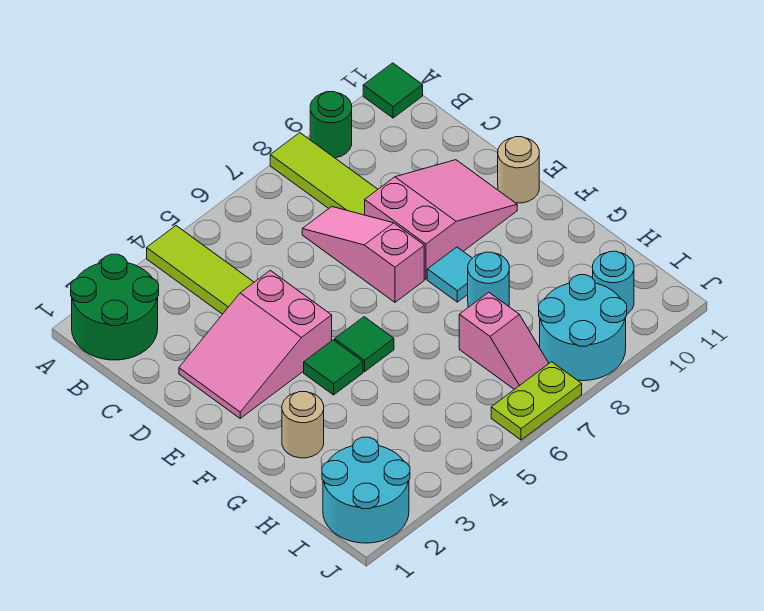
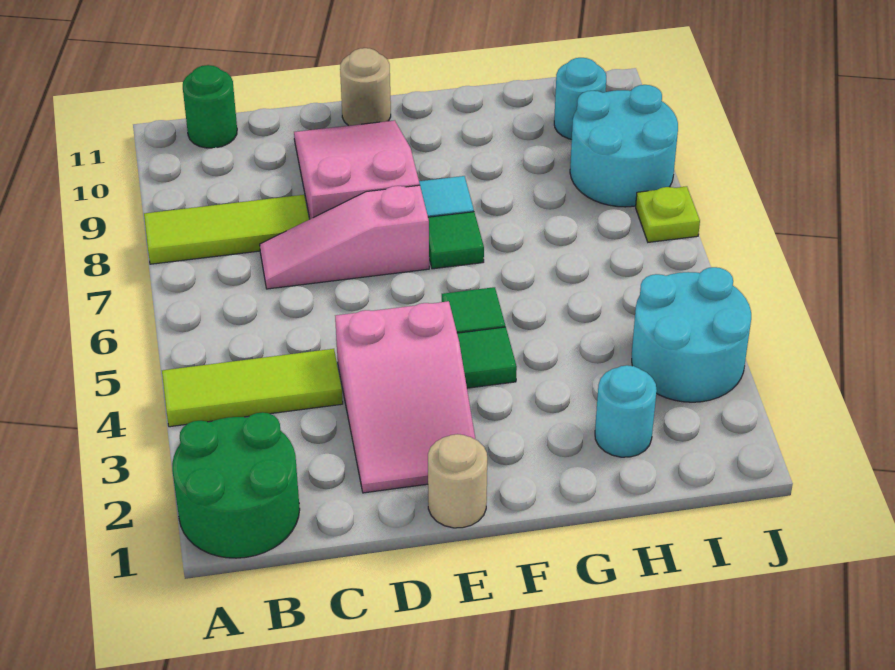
green 1x1 round brick [310,92,352,158] -> green 1x1 round brick moved to [183,65,237,148]
green 1x1 tile [363,63,423,118] -> green 1x1 tile moved to [428,212,484,269]
tan 1x1 round brick [282,392,324,458] -> tan 1x1 round brick moved to [428,434,487,528]
cyan 1x1 round brick [468,252,509,307] -> cyan 1x1 round brick moved to [595,365,657,457]
pink 1x2 slope [459,292,549,389] -> none
cyan 2x2 round brick [322,437,410,543] -> cyan 2x2 round brick moved to [632,267,751,402]
lime 1x2 plate [491,362,582,440] -> lime 1x1 plate [636,186,700,242]

